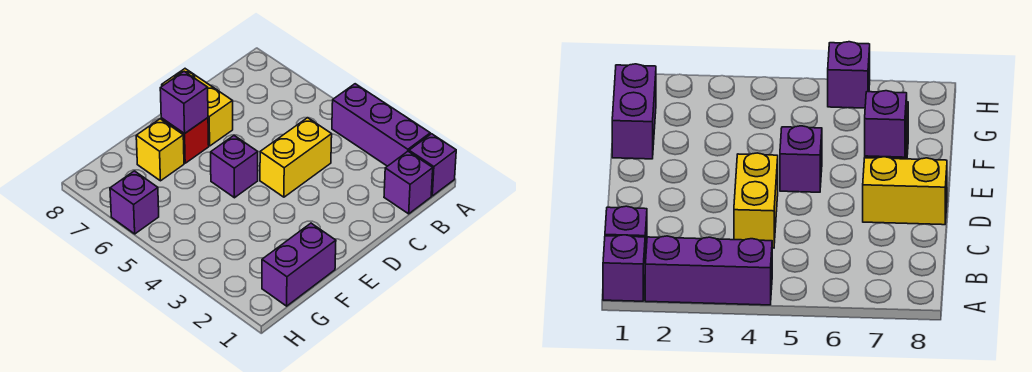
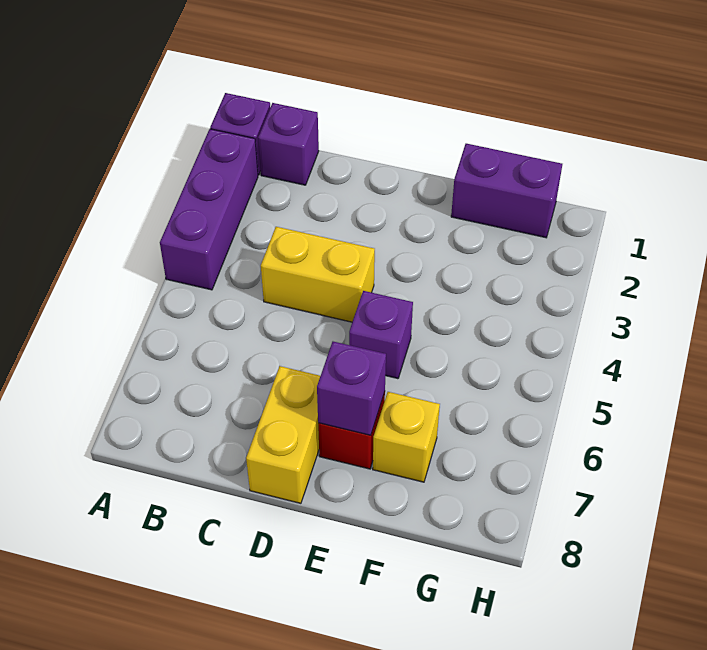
purple 1x1 brick [110,171,159,234] -> none

